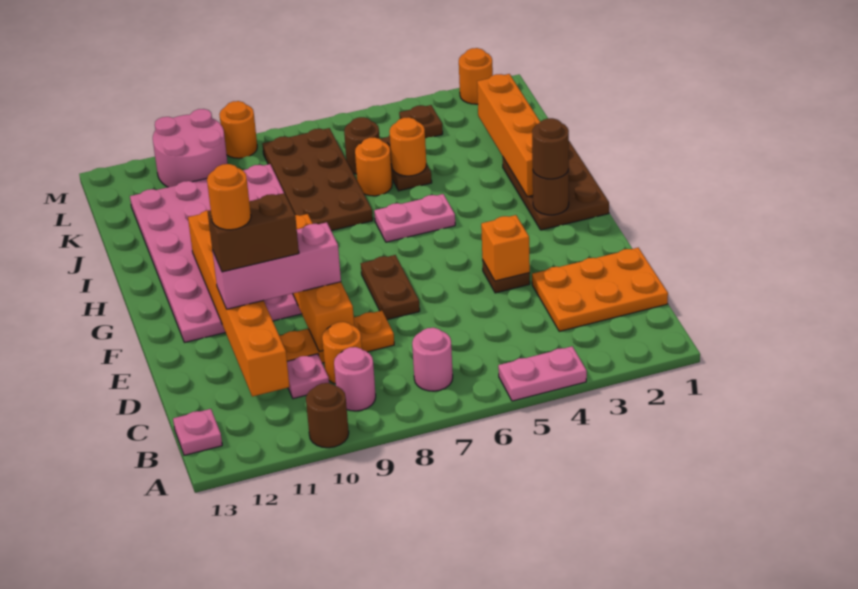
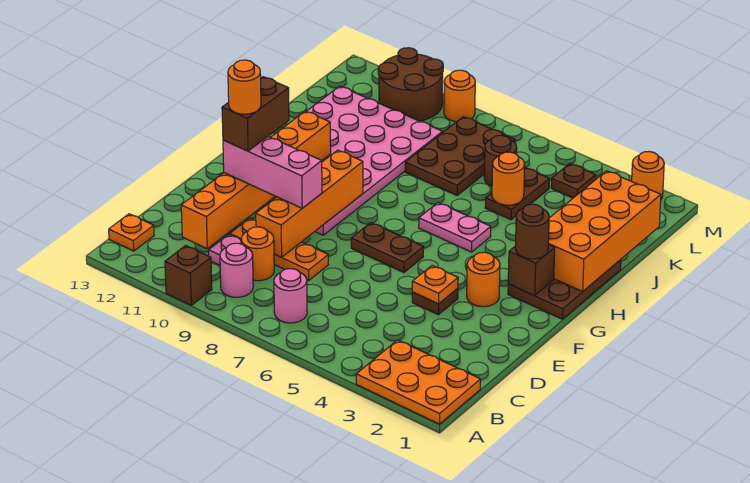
pink 1x2 plate [498,346,587,401] -> none
brown 1x1 round brick [306,383,349,448] -> brown 1x1 brick [165,246,212,305]
pink 1x1 plate [173,409,222,455] -> orange 1x1 plate [109,214,154,251]
orange 2x3 plate [532,248,668,331] -> orange 2x3 plate moved to [356,340,481,424]
orange 1x1 brick [481,215,530,281] -> orange 1x1 plate [412,266,458,304]
brown 1x2 plate [361,255,420,320] -> brown 1x2 plate turned to [351,223,424,272]
brown 1x2 brick [208,193,299,272] -> brown 1x2 brick turned to [222,77,289,151]
brown 1x1 round brick [533,170,569,215] -> brown 1x1 brick [508,245,555,296]
orange 1x4 brick [477,74,540,197] -> orange 2x4 brick [548,171,661,291]
brown 2x4 plate [262,128,373,231] -> brown 2x3 plate [405,117,515,195]
orange 1x1 round brick [355,137,392,196] -> orange 1x1 round brick moved to [467,252,500,307]
pink 2x2 round brick [153,109,228,187] -> brown 2x2 round brick [378,48,443,121]

